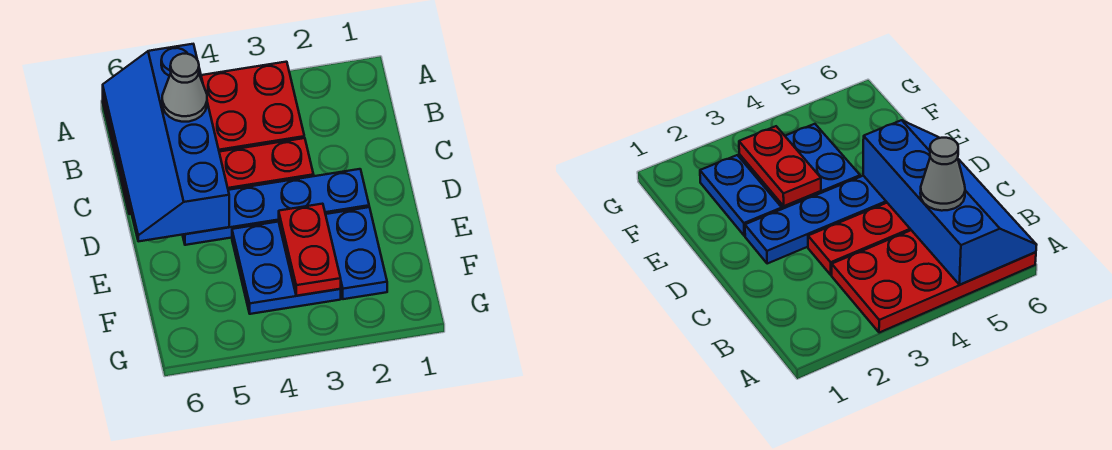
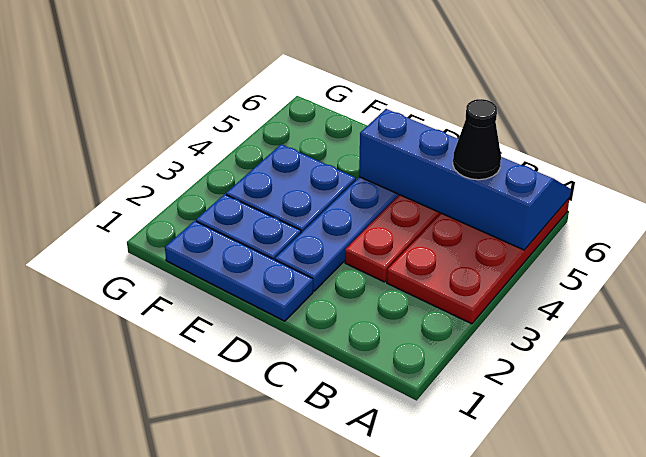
grey 1x1 cone [162,54,207,122] -> black 1x1 cone [453,99,501,180]
none -> blue 1x3 plate [165,221,313,321]
red 1x2 plate [279,204,341,296] -> none

